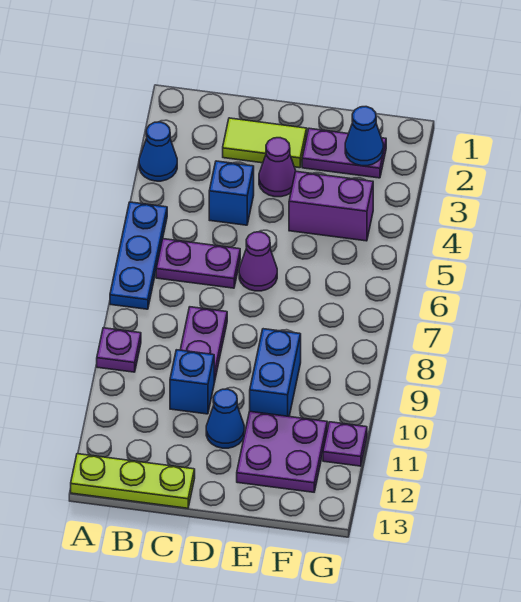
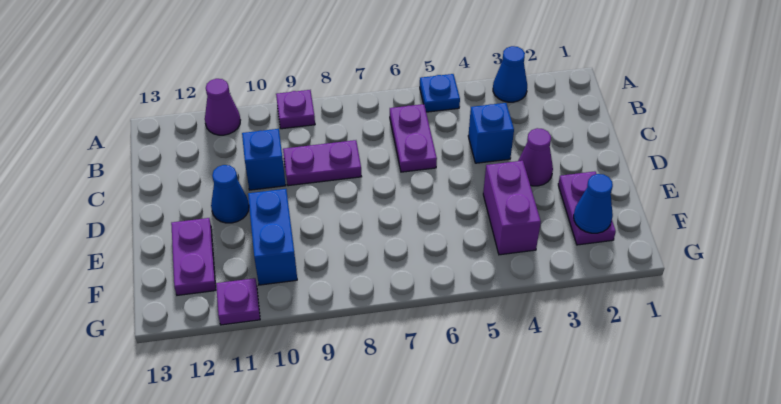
blue 1x3 plate [110,202,167,309] -> blue 1x1 plate [420,74,460,112]
lime 1x3 plate [71,454,195,508] -> none
lime 1x2 tile [223,118,307,168] -> none
purple 1x1 cone [239,232,277,291] -> purple 1x1 cone moved to [205,79,240,135]
blue 1x2 brick [250,329,301,416] -> blue 1x2 brick turned to [248,189,297,285]
purple 2x2 plate [237,411,327,492] -> purple 1x2 plate [171,218,216,295]

